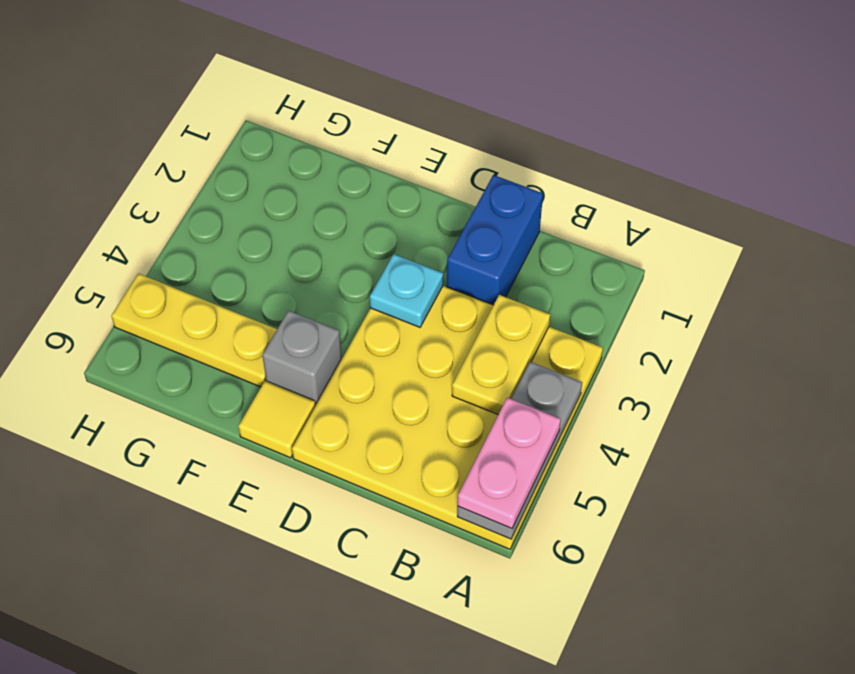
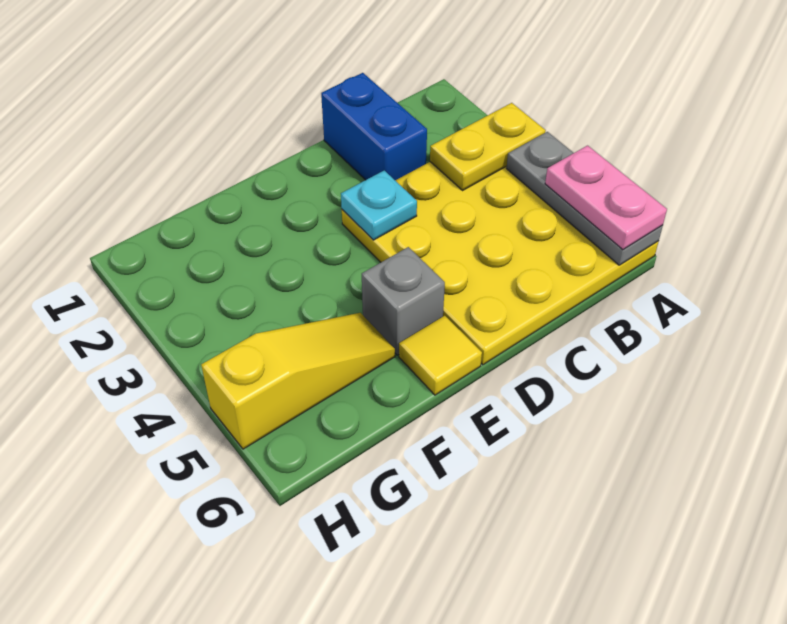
yellow 1x2 plate [452,295,550,414] -> yellow 1x2 plate turned to [430,103,546,190]
yellow 1x3 plate [111,274,277,387] -> yellow 1x3 slope [201,313,395,449]

